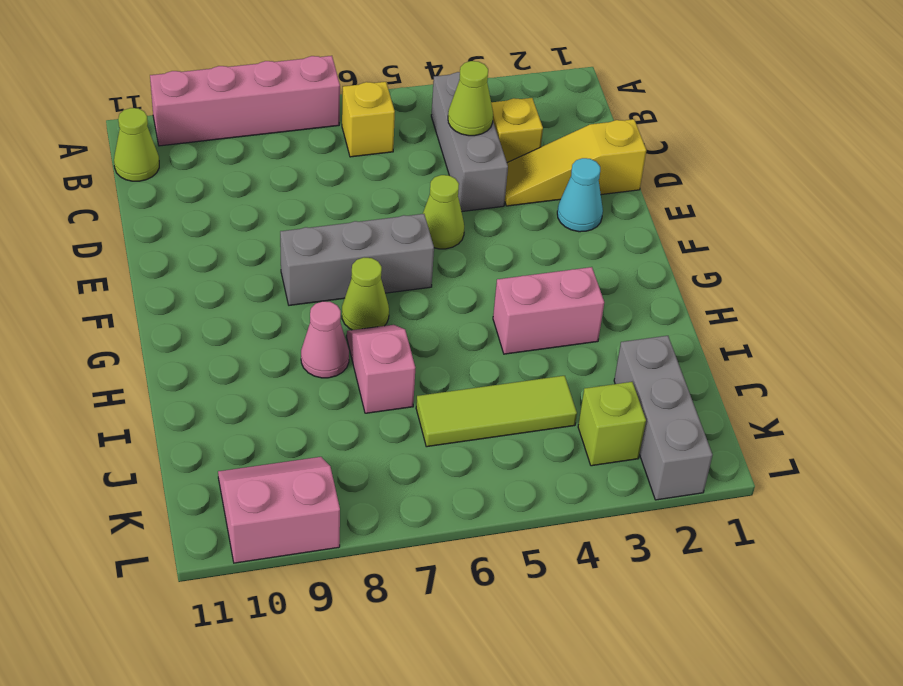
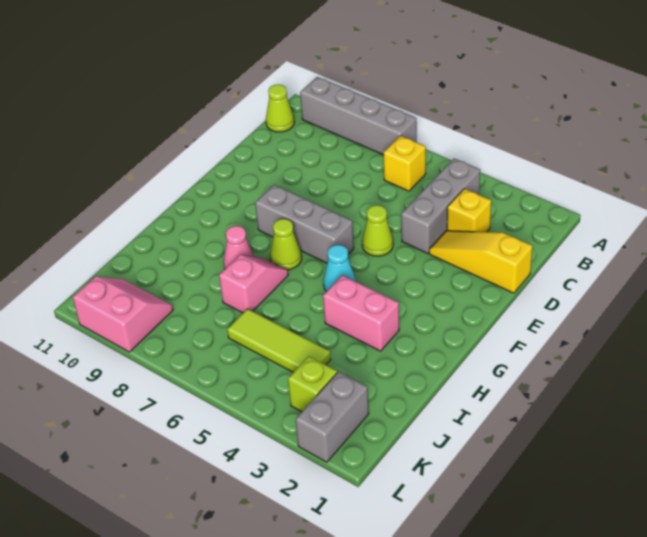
pink 1x4 brick [150,56,340,146] -> grey 1x4 brick [300,77,417,155]
lime 1x1 cone [448,61,493,136] -> none
cyan 1x1 cone [557,158,603,232] -> cyan 1x1 cone moved to [323,245,356,292]
grey 1x3 brick [614,336,713,500] -> grey 1x2 brick [295,372,369,462]

